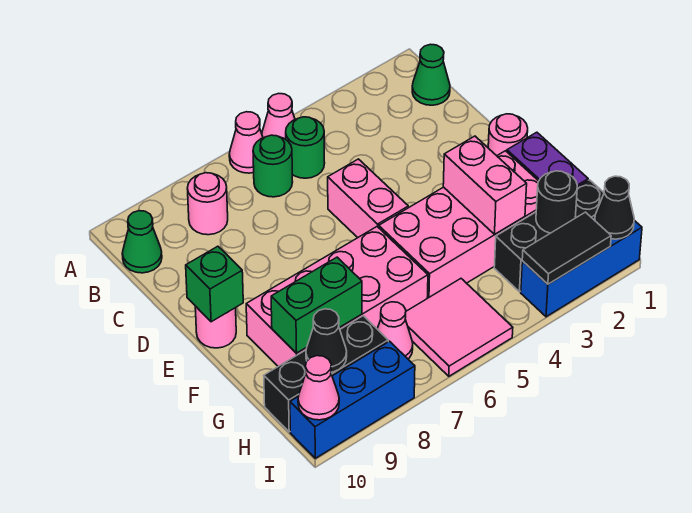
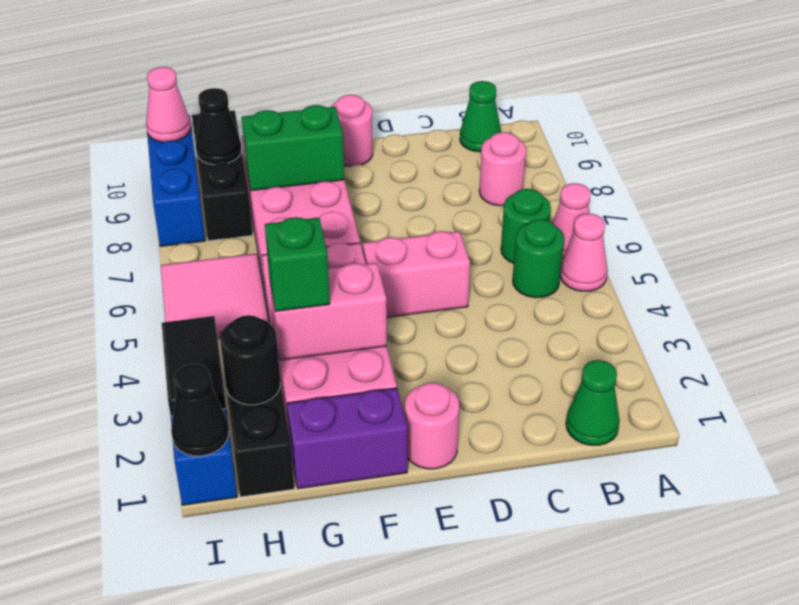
green 1x1 brick [186,246,243,322] -> green 1x1 brick moved to [265,217,330,311]
green 1x2 brick [271,257,362,353] -> green 1x2 brick turned to [242,105,344,190]
pink 1x1 cone [377,302,413,359] -> none

